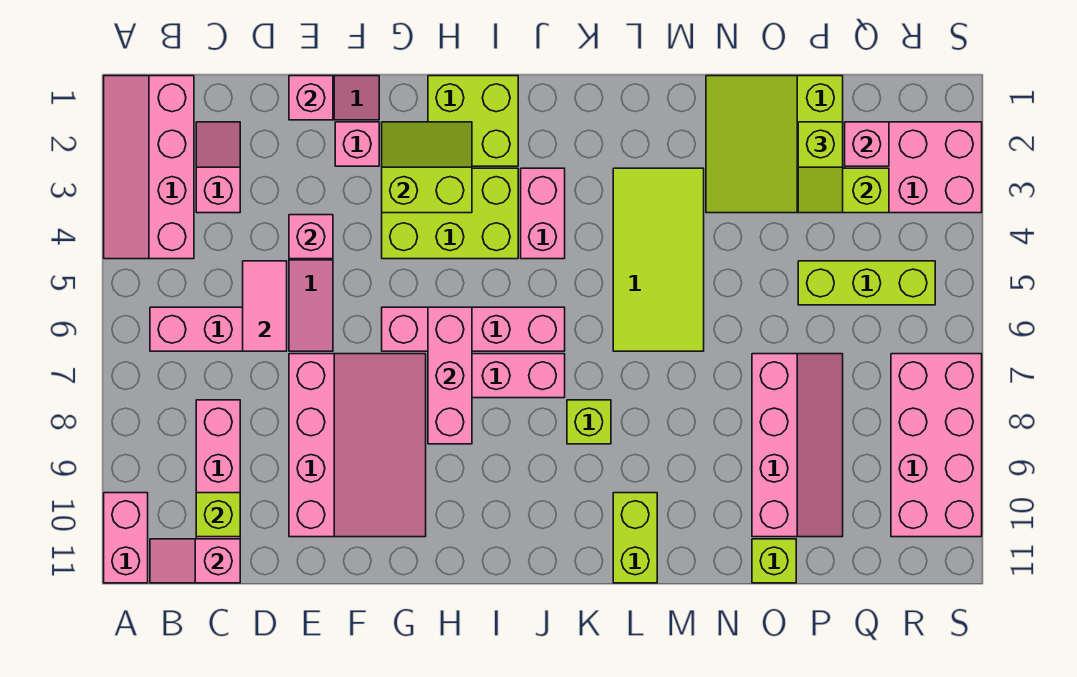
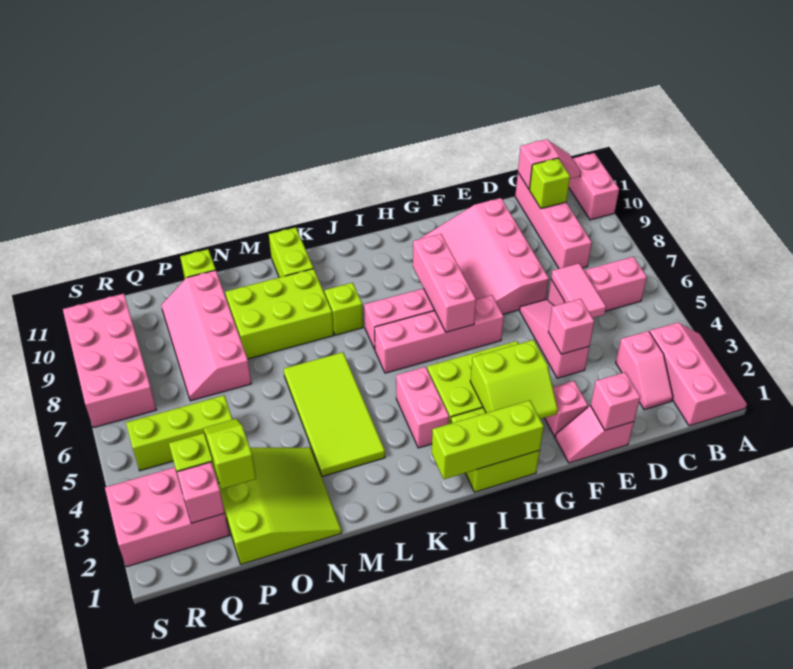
pink 2x4 slope [104,76,194,259] -> pink 2x3 slope [650,322,747,426]
none -> lime 1x3 brick [432,400,544,479]
none -> lime 2x3 brick [225,269,334,359]

